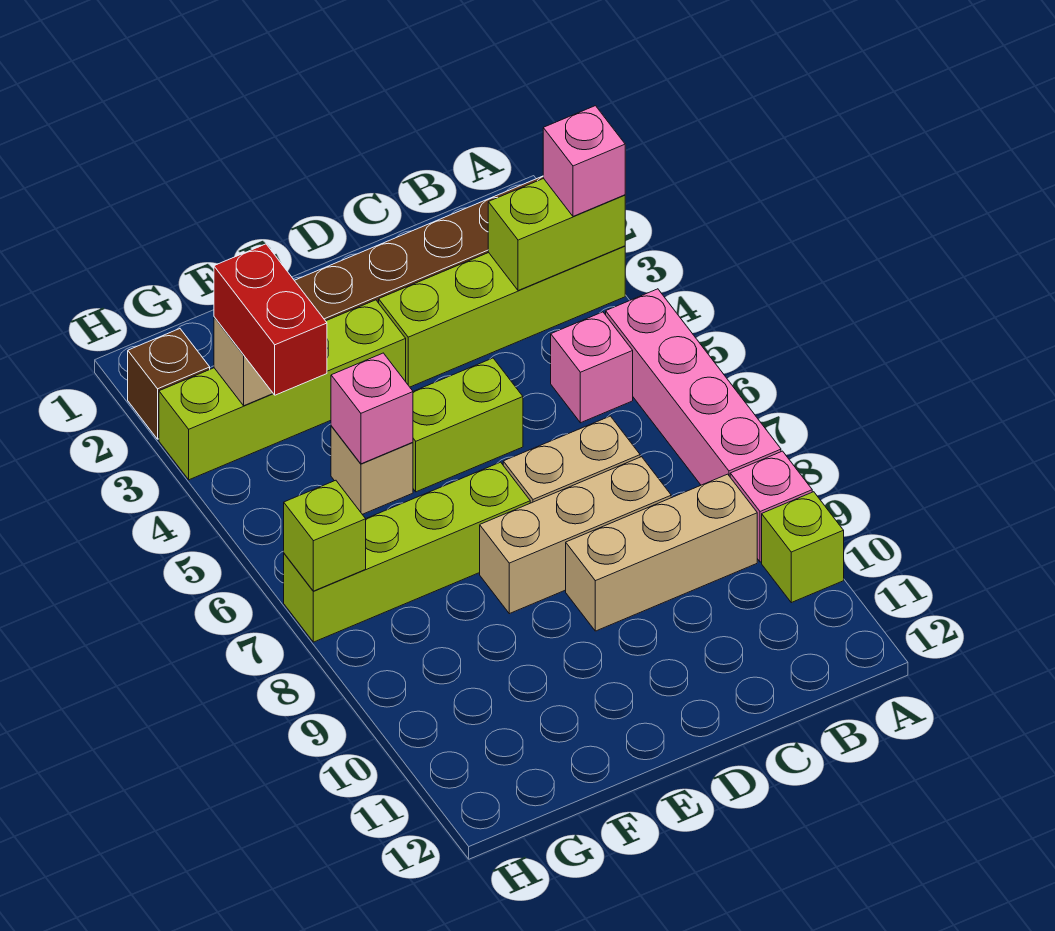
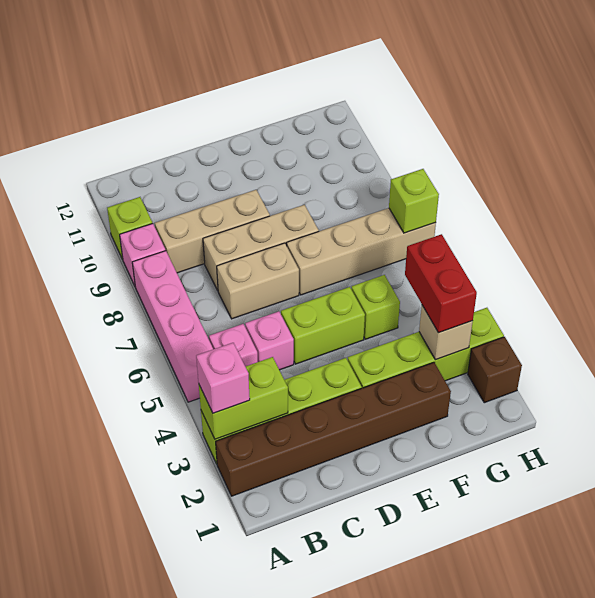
lime 1x4 brick [284,462,530,642] -> tan 1x4 brick [287,208,436,295]
tan 1x1 brick [331,426,413,514] -> lime 1x1 brick [351,275,400,339]
pink 1x1 brick [331,353,413,464] -> pink 1x1 brick moved to [245,311,294,370]

